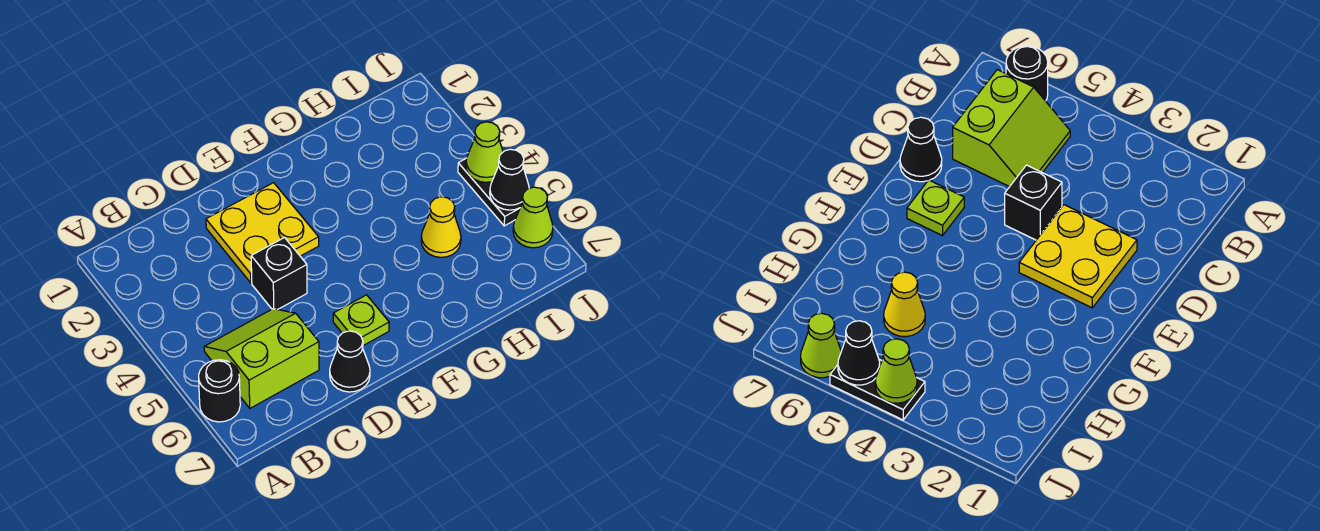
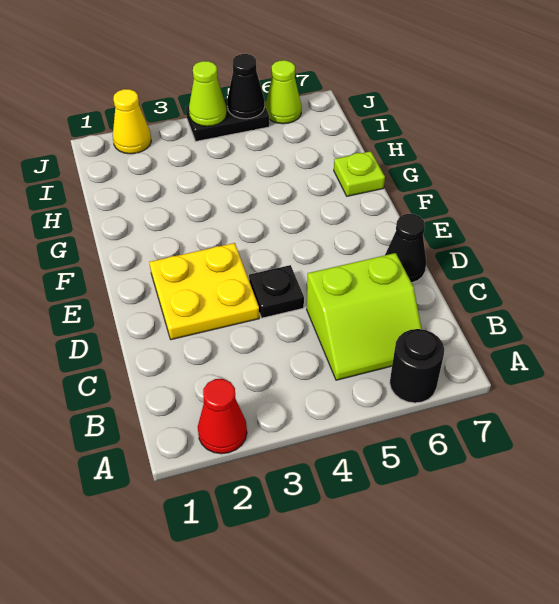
none -> red 1x1 cone [198,379,247,454]
lime 2x2 slope [204,309,319,408] -> lime 2x2 slope turned to [307,253,422,380]
black 1x1 brick [251,238,307,310] -> black 1x1 plate [249,265,304,318]
lime 1x1 plate [333,295,389,346] -> lime 1x1 plate moved to [334,151,385,196]
yellow 1x1 cone [421,197,461,257] -> yellow 1x1 cone moved to [113,89,151,154]

